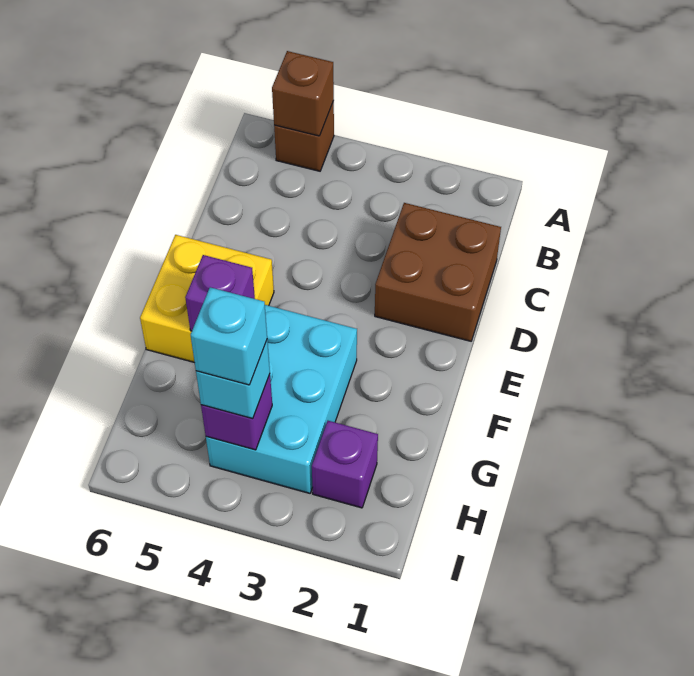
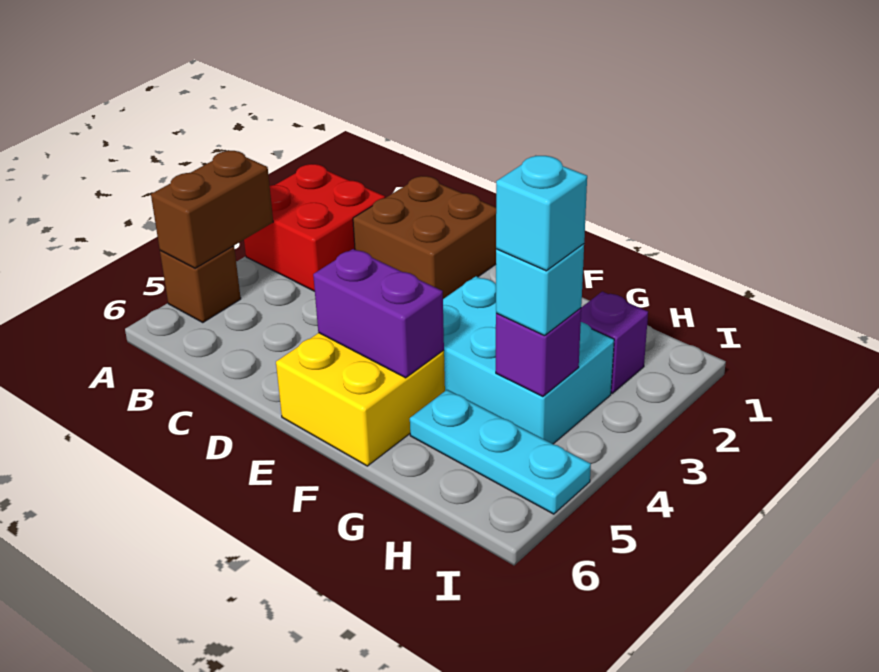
none -> red 2x2 brick [244,164,385,291]
brown 1x1 brick [272,51,334,136] -> brown 1x2 brick [151,151,273,268]
purple 1x1 brick [185,255,255,331] -> purple 1x2 brick [313,249,444,378]
none -> cyan 1x3 plate [410,390,591,514]

